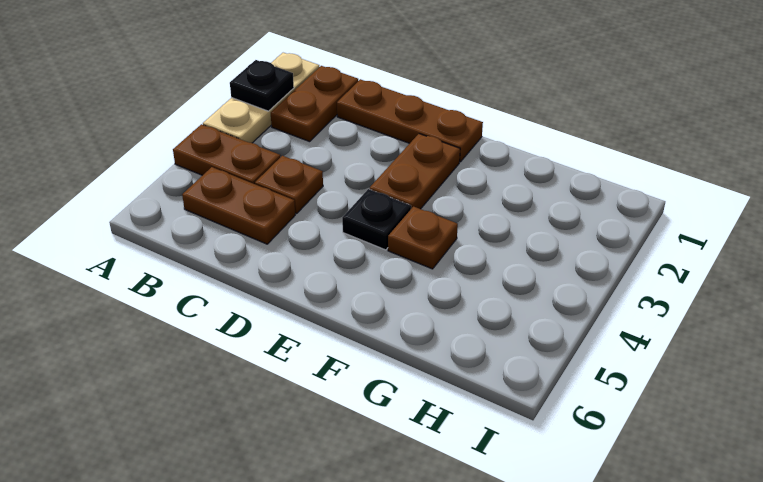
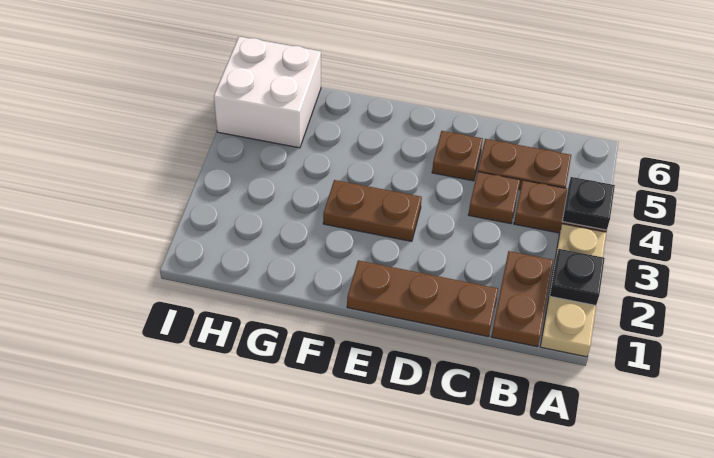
brown 1x2 plate [370,134,460,209] -> brown 1x2 plate turned to [323,180,422,241]
black 1x1 plate [342,189,411,250] -> black 1x1 plate moved to [563,177,615,230]
brown 1x1 plate [388,207,458,269] -> brown 1x1 plate moved to [432,131,483,181]
none -> white 2x2 brick [214,37,321,148]

